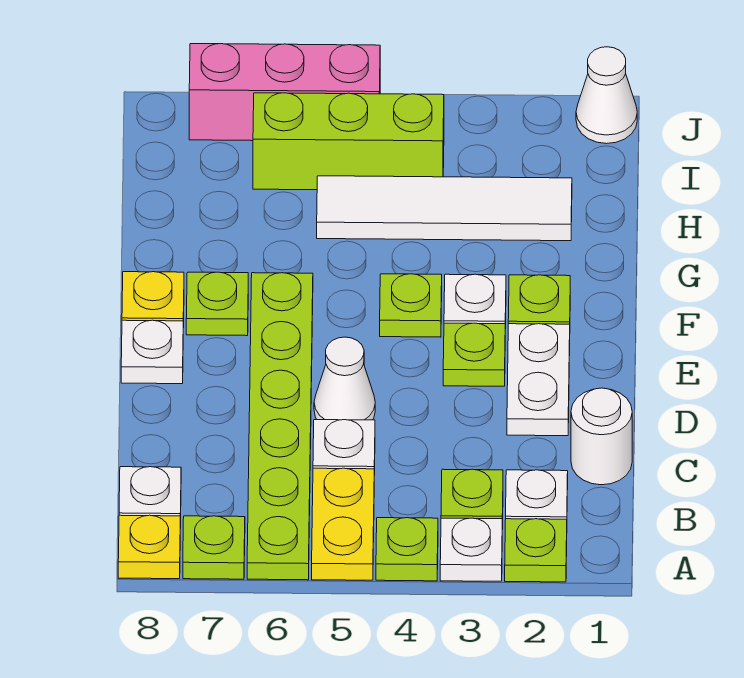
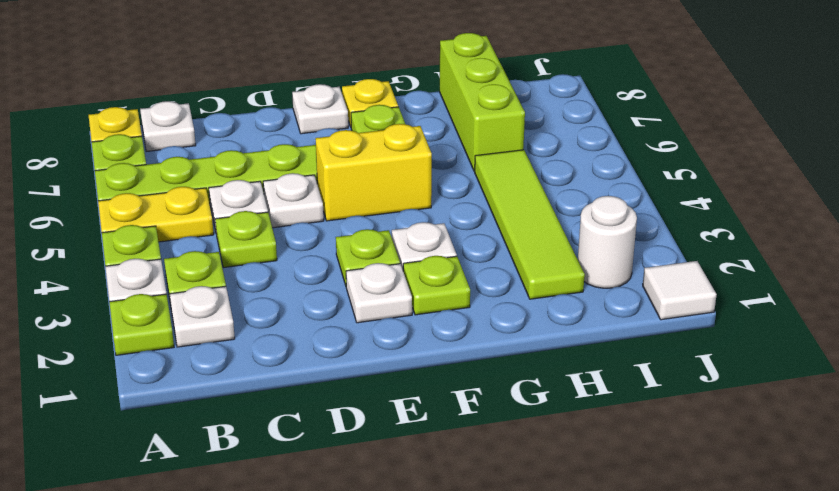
white 1x1 round brick [571,388,632,485] -> white 1x1 round brick moved to [578,196,637,288]
white 1x2 plate [507,324,570,436] -> white 1x1 plate [346,263,412,323]
white 1x1 cone [314,337,375,420] -> white 1x1 plate [263,173,324,228]
none -> yellow 1x2 brick [315,124,432,221]
lime 1x1 plate [380,274,442,337] -> lime 1x1 plate moved to [215,211,277,268]
white 1x4 tile [317,176,572,241] -> lime 1x4 tile [475,150,585,299]
lime 1x3 brick [253,93,444,190] -> lime 1x3 brick moved to [440,33,525,171]
white 1x1 cone [576,47,637,144] -> white 1x1 tile [643,261,717,320]
pink 1x3 brick [189,44,380,141] -> none

